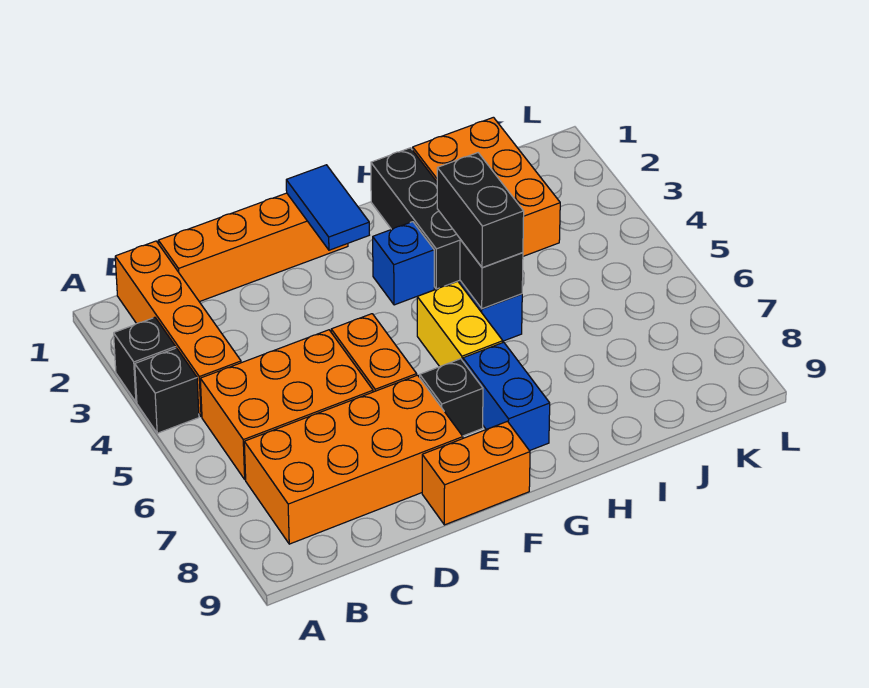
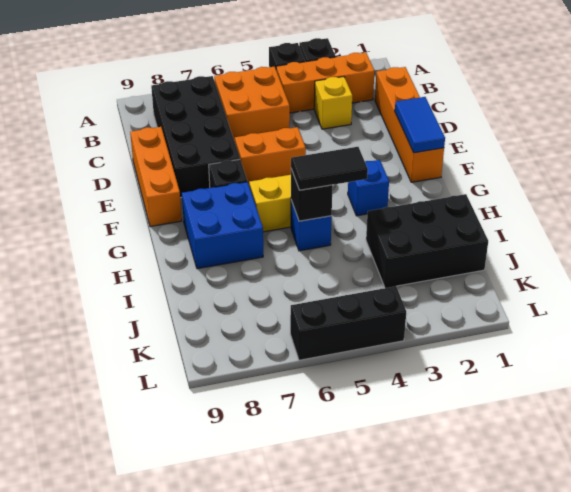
orange 1x4 brick [115,241,241,417] -> orange 1x3 brick [276,53,375,113]
orange 2x3 brick [200,330,373,480] -> orange 2x2 brick [214,67,290,141]
orange 2x4 brick [244,375,463,544] -> black 2x4 brick [151,76,240,198]
none -> yellow 1x1 brick [314,77,352,129]
orange 1x2 brick [422,421,530,525] -> orange 1x3 brick [130,127,182,227]
blue 1x2 tile [286,165,369,250] -> blue 1x2 tile turned to [395,97,445,153]
blue 1x2 brick [463,342,550,451] -> blue 2x2 brick [182,182,263,269]
black 1x3 brick [371,148,460,289] -> black 1x3 brick moved to [290,286,406,360]
black 1x2 brick [437,153,524,268] -> black 1x2 tile [291,147,368,190]
orange 2x3 brick [413,117,560,256] -> black 2x3 brick [366,194,488,288]

